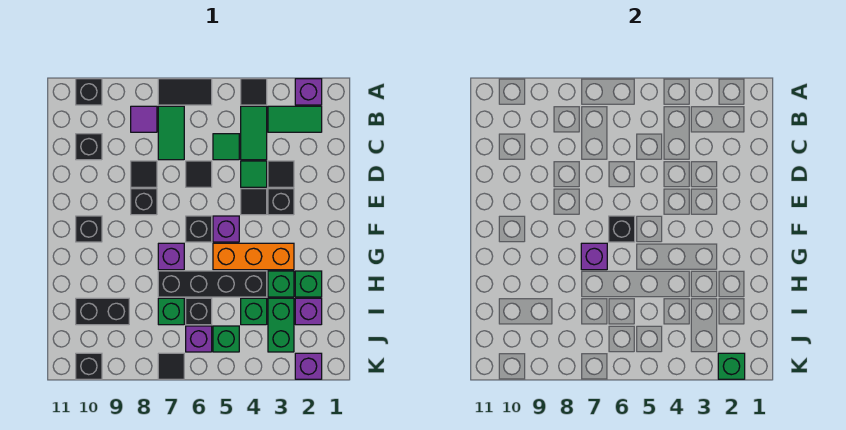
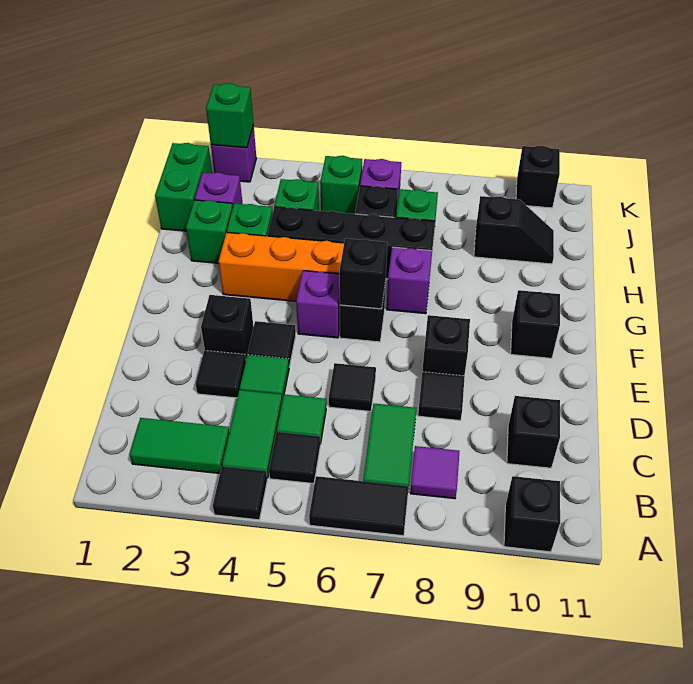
purple 1x1 brick [295,79,322,105] -> none
purple 1x1 brick [581,243,607,270] -> none
green 1x2 brick [268,298,294,352] -> green 1x2 brick moved to [155,143,212,231]
black 1x2 brick [76,298,129,325] -> black 1x2 slope [474,196,554,264]
black 1x1 tile [158,353,184,379] -> black 1x1 tile moved to [269,432,320,484]

